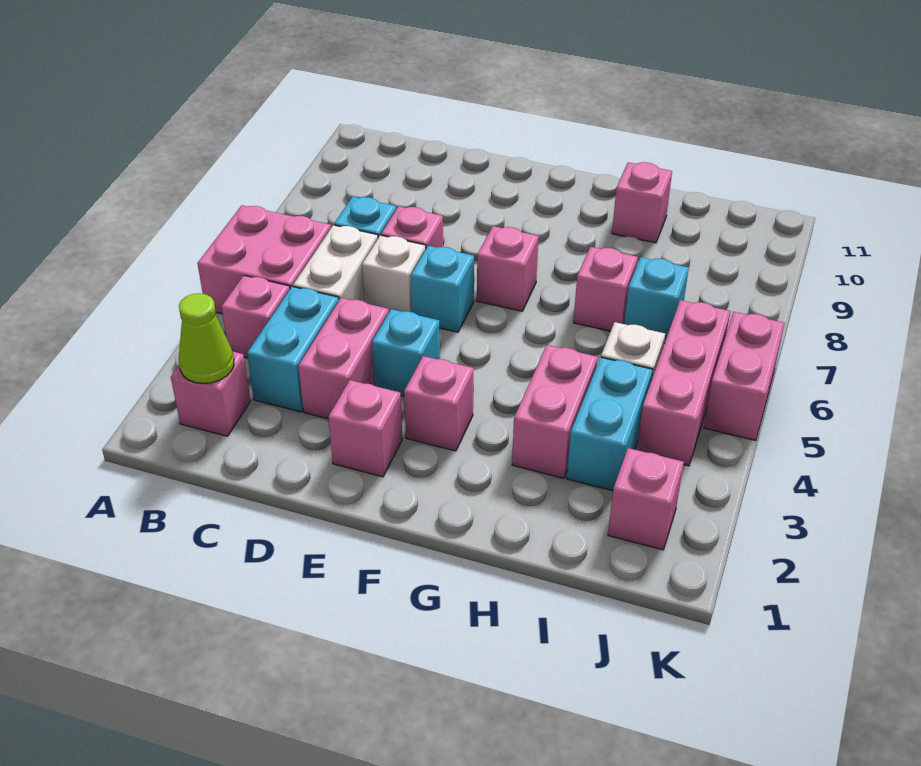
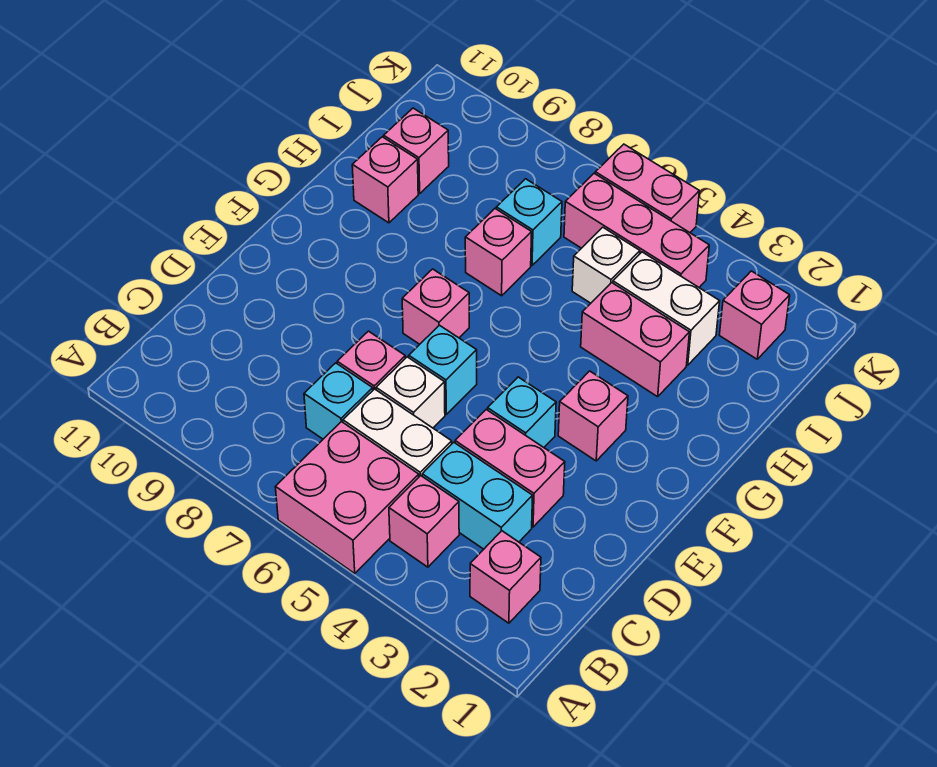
lime 1x1 cone [179,294,234,383] -> none
pink 1x1 brick [328,380,402,477] -> pink 1x1 brick moved to [384,108,449,194]
cyan 1x2 brick [567,357,653,491] -> white 1x2 brick [613,252,720,365]

